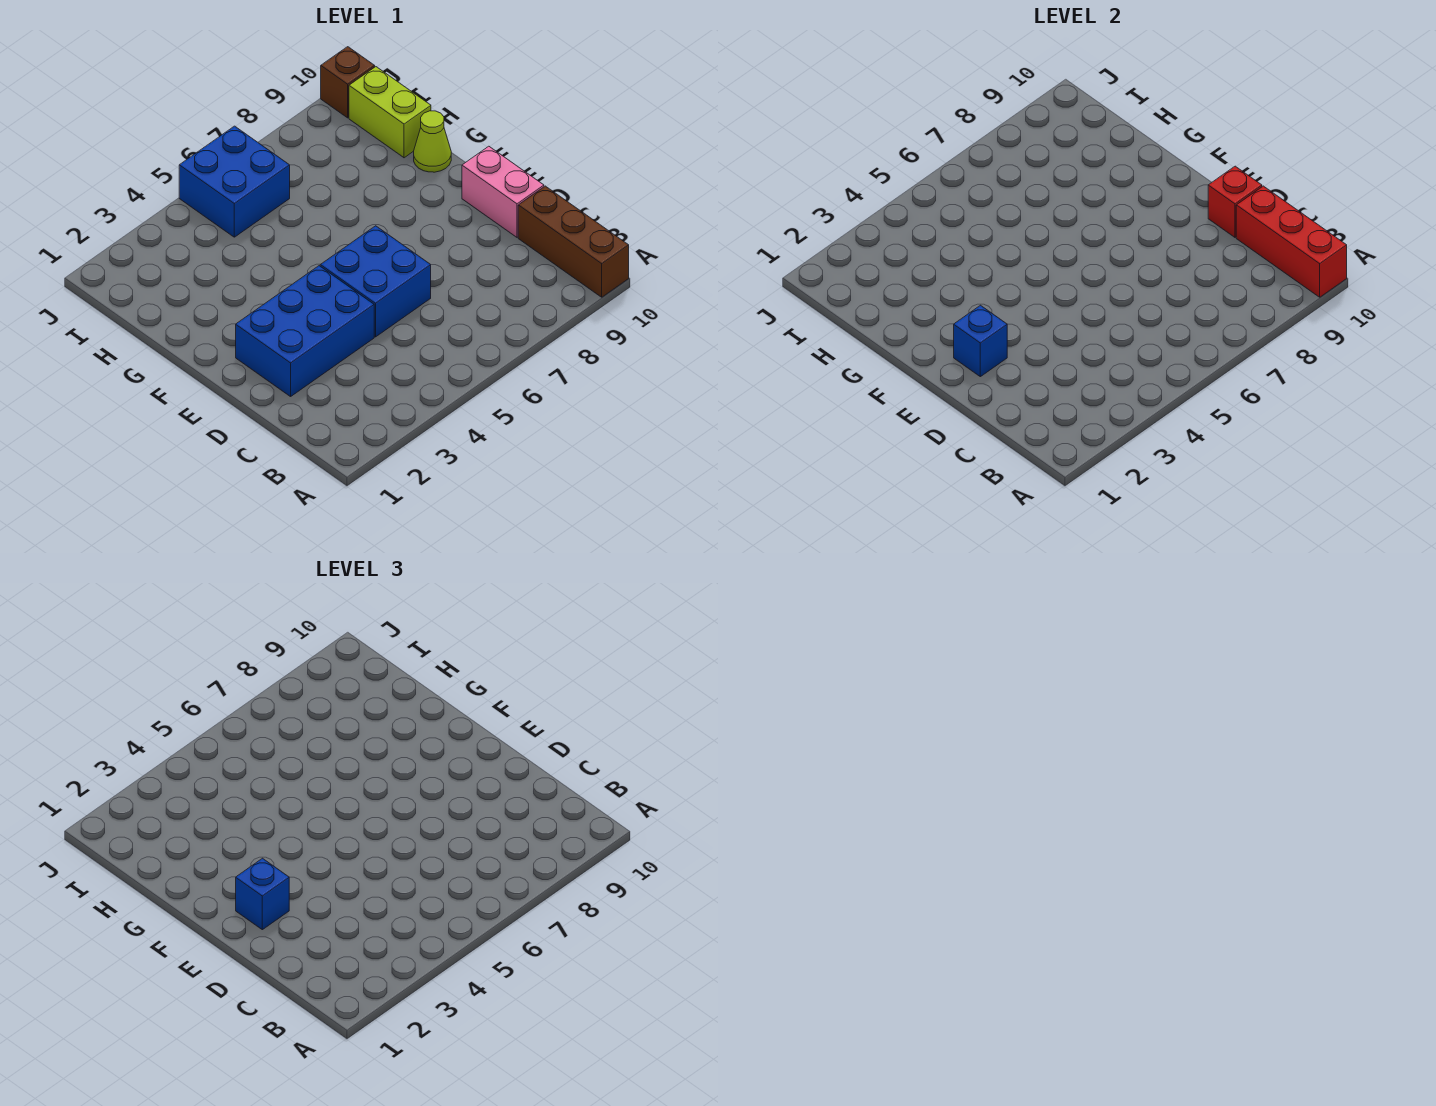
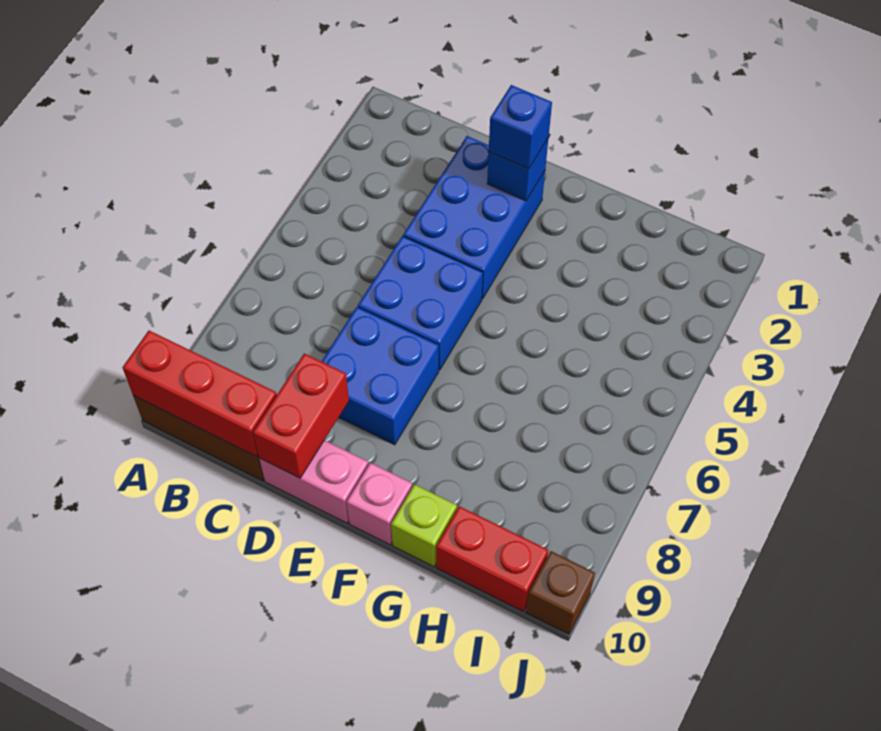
red 1x1 brick [1208,166,1262,237] -> red 1x2 brick [253,354,349,478]
none -> pink 1x1 brick [347,463,412,545]
lime 1x1 cone [414,111,451,172] -> lime 1x1 brick [391,484,457,567]
lime 1x2 brick [349,67,431,158] -> red 1x2 brick [436,506,548,612]
blue 2x2 brick [179,126,290,237] -> blue 2x2 brick moved to [322,307,439,445]

